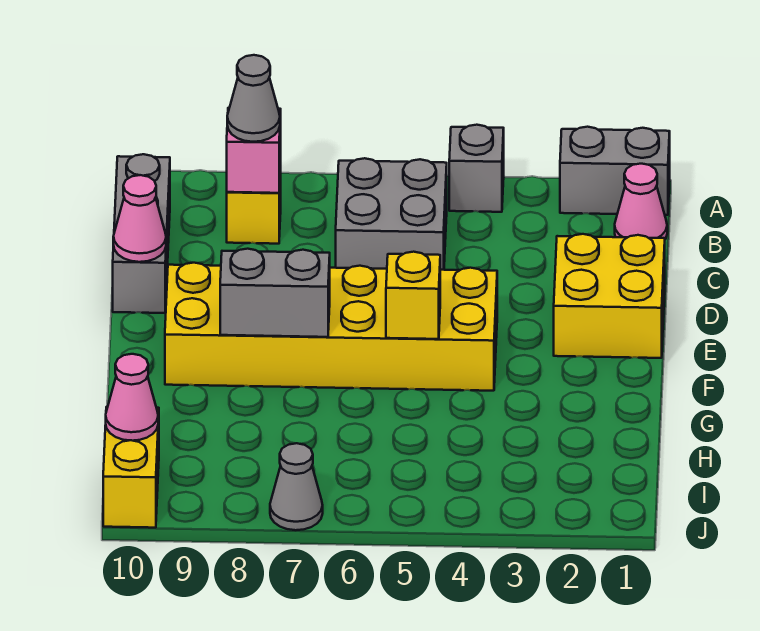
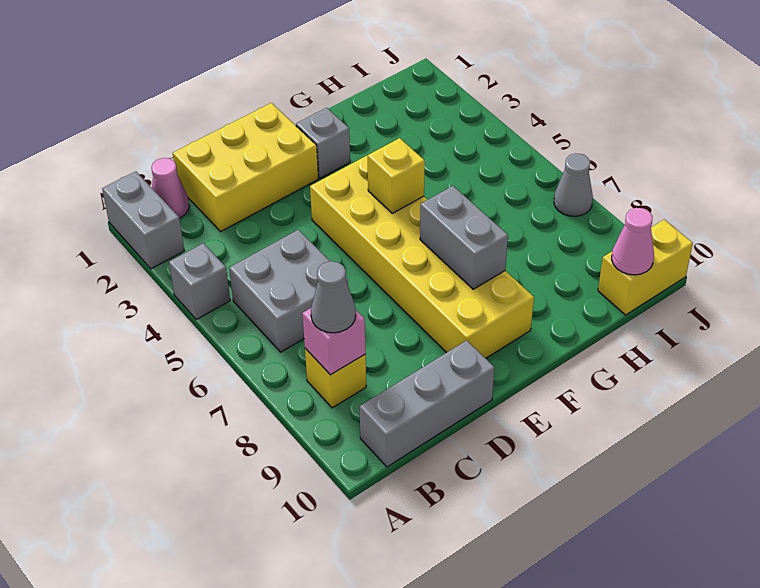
yellow 2x2 brick [554,234,665,358] -> yellow 2x3 brick [173,103,318,231]
pink 1x1 cone [113,175,166,262] -> none
none -> grey 1x1 brick [296,108,350,178]

